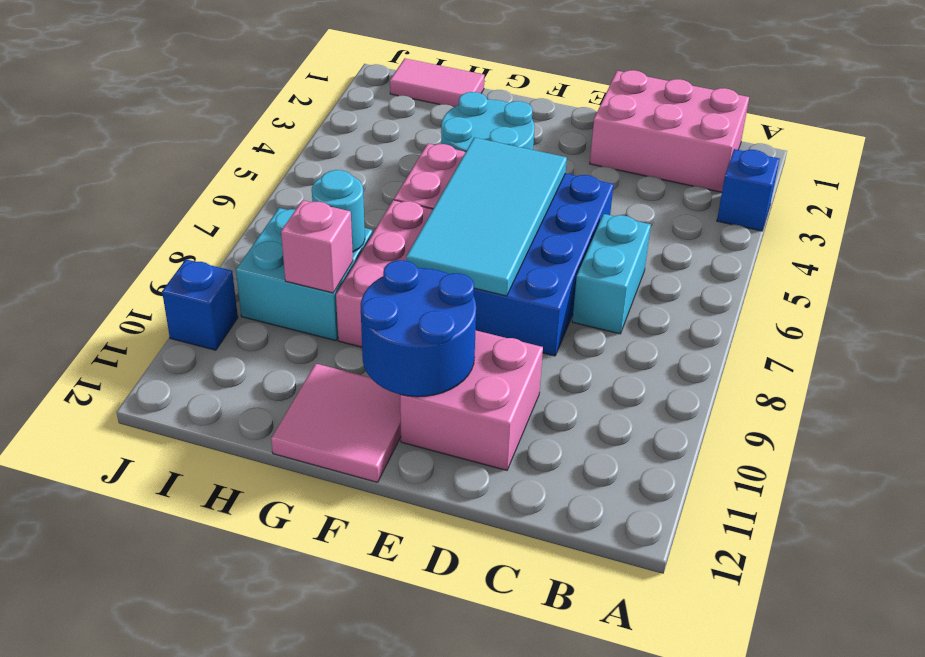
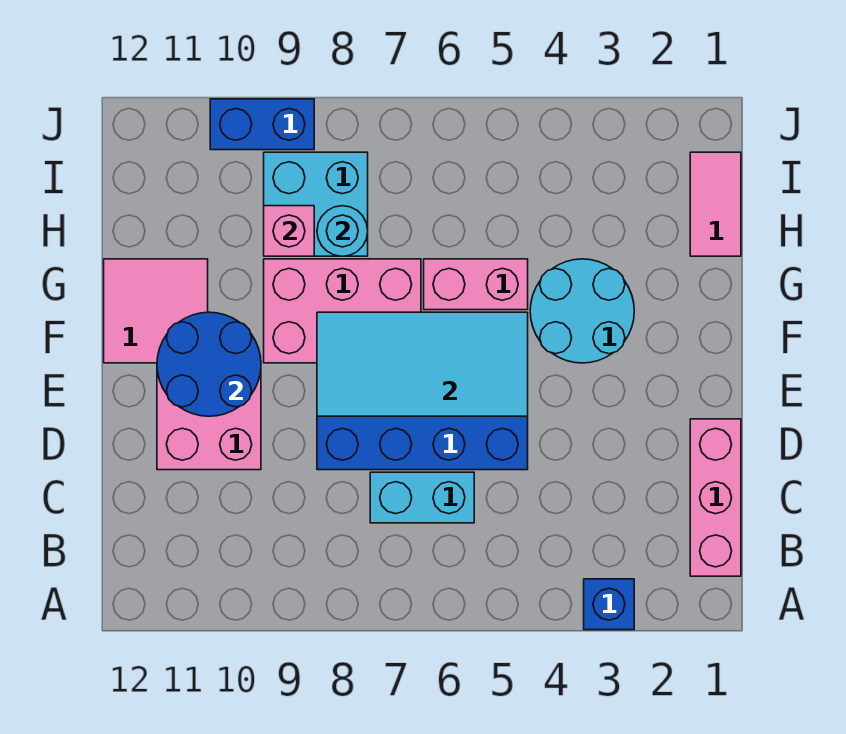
pink 2x3 brick [590,70,749,192] -> pink 1x3 brick [690,419,741,576]
blue 1x1 brick [162,259,238,350] -> blue 1x2 brick [210,99,314,150]

